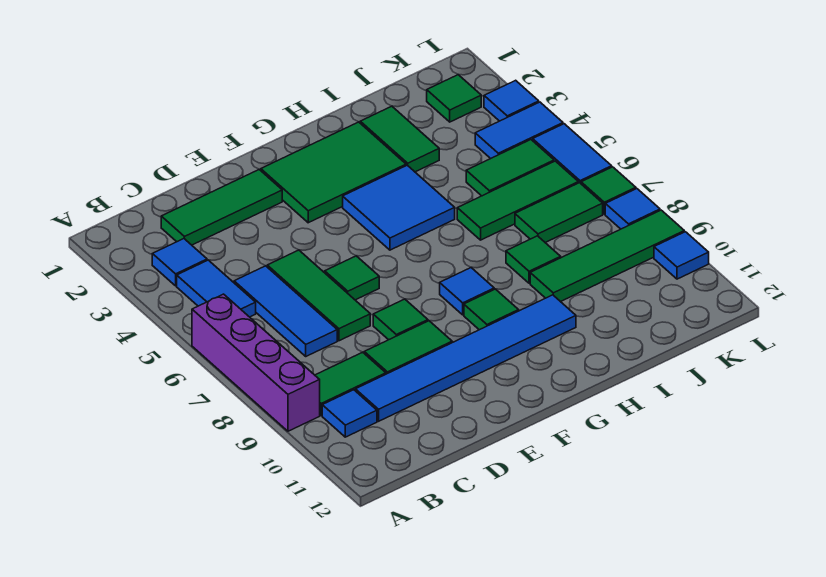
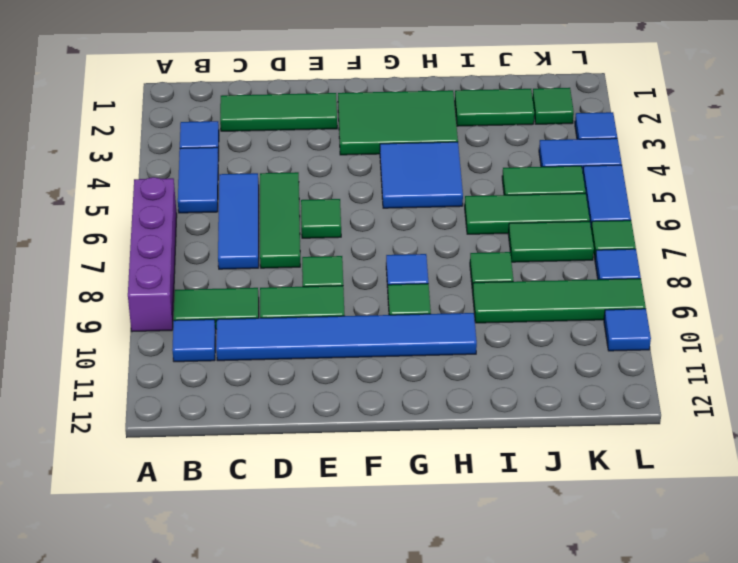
green 1x2 tile [360,106,439,172] -> green 1x2 tile turned to [455,89,534,126]

